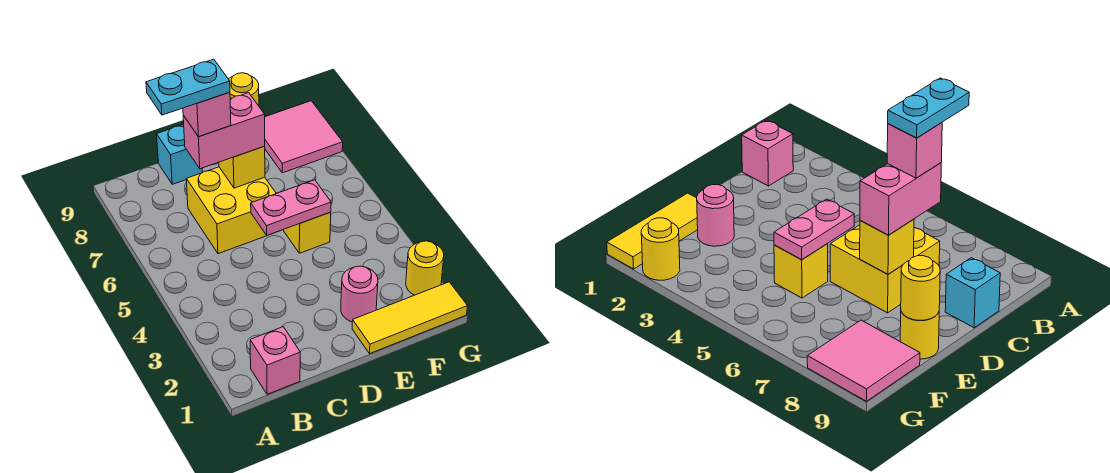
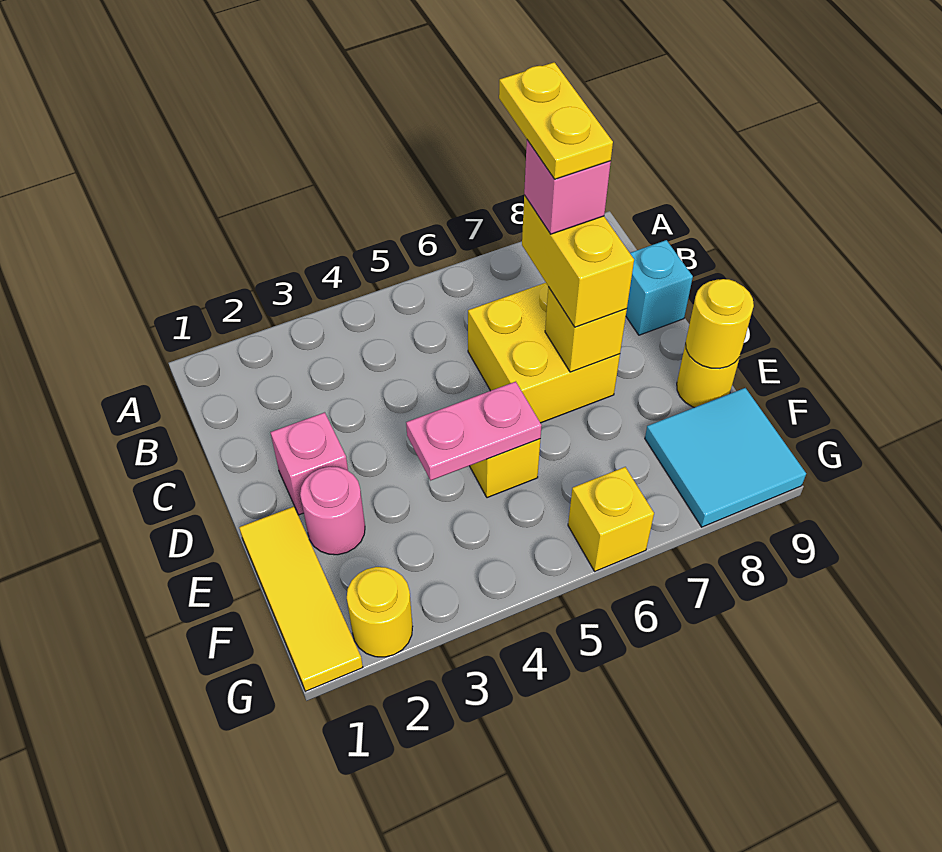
pink 1x1 brick [250,327,300,394] -> pink 1x1 brick moved to [270,412,348,515]
cyan 1x2 plate [146,59,230,115] -> yellow 1x2 plate [499,62,613,179]
pink 1x2 brick [183,93,265,169] -> yellow 1x2 brick [522,195,634,327]
pink 1x2 plate [251,180,331,235] -> pink 1x2 plate turned to [406,382,542,480]
pink 2x2 tile [265,101,343,173] -> cyan 2x2 tile [645,388,806,527]
none -> yellow 1x1 brick [568,467,654,571]

